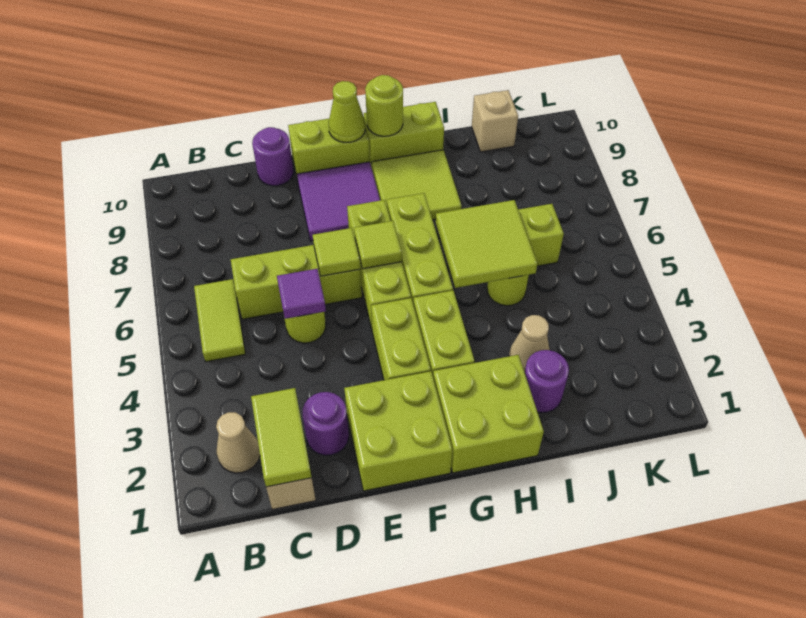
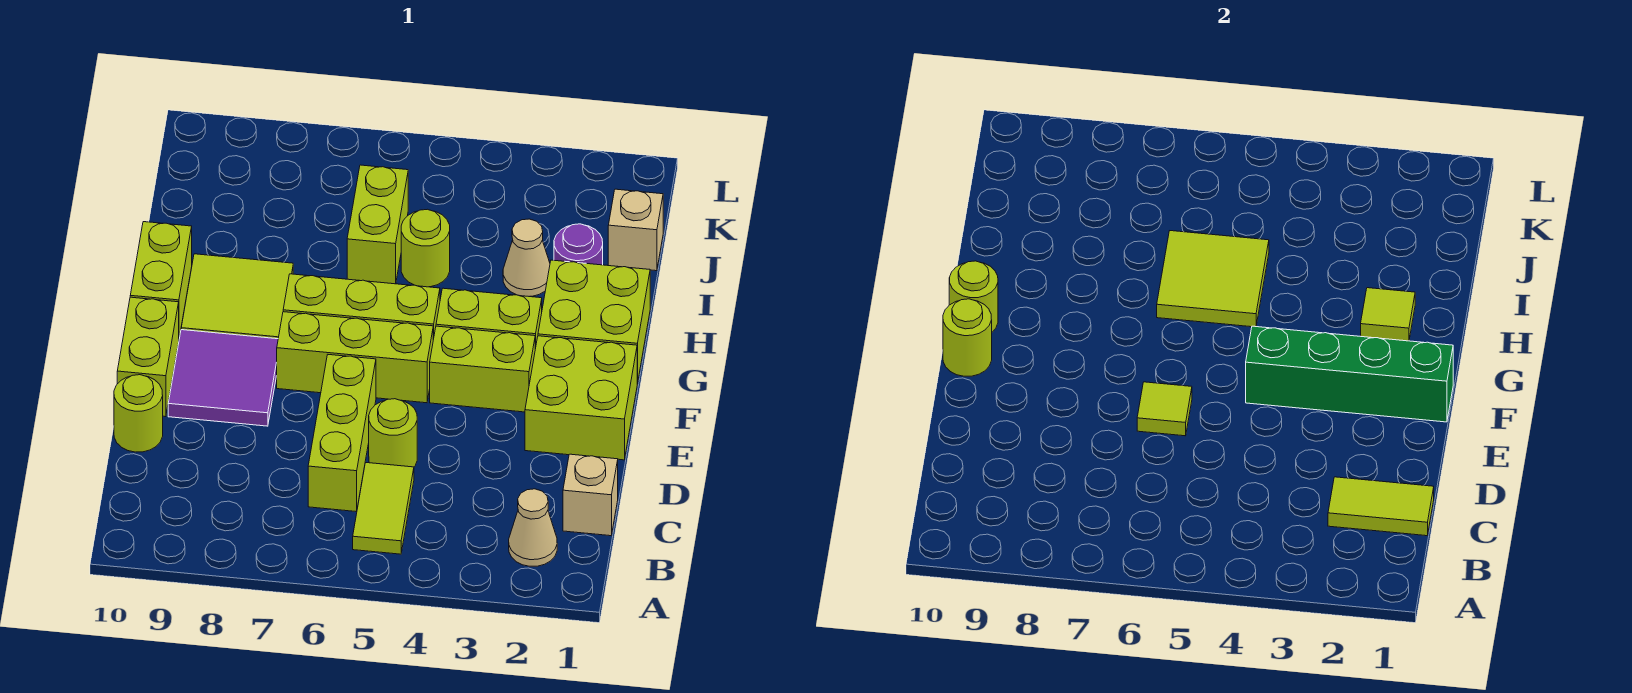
lime 1x2 tile [194,279,245,362] -> lime 1x2 tile turned to [353,463,414,554]
purple 1x1 round brick [303,392,349,455] -> none
purple 1x1 tile [277,269,326,319] -> none
purple 1x1 round brick [252,127,293,186] -> lime 1x1 round brick [114,375,163,452]
none -> green 1x4 brick [1246,326,1453,422]
lime 1x1 tile [354,221,402,269] -> lime 1x1 tile moved to [1361,288,1415,341]
lime 1x1 cone [329,81,365,142] -> lime 1x1 round brick [943,299,992,376]
tan 1x1 brick [472,90,518,152] -> tan 1x1 brick moved to [608,189,663,271]

